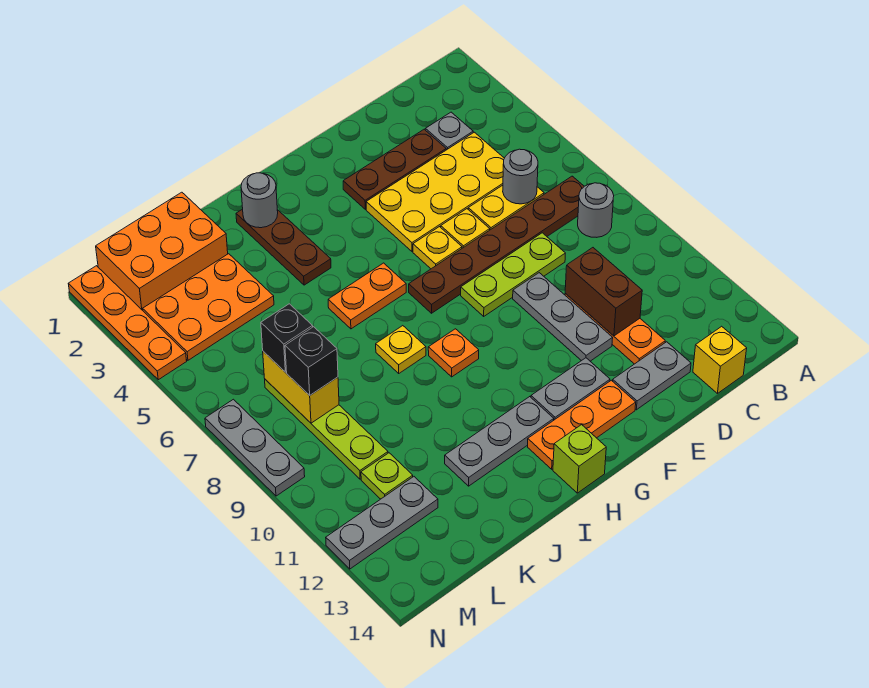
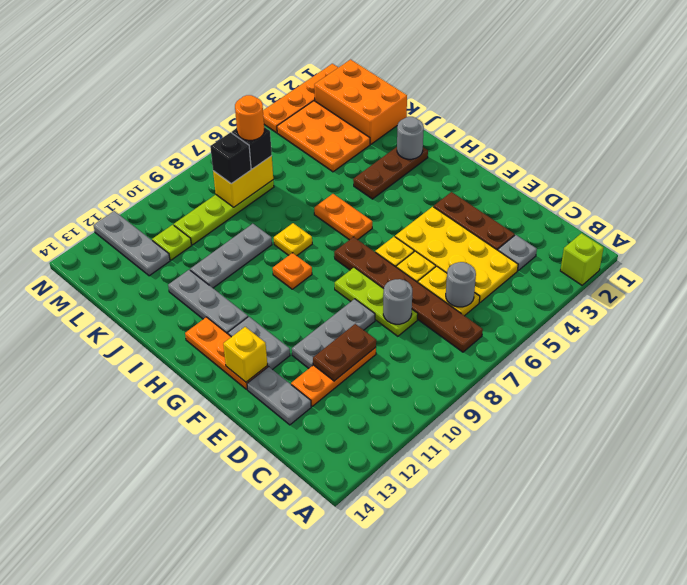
grey 1x1 round brick [578,183,614,237] -> grey 1x1 round brick moved to [383,279,412,324]
yellow 1x1 brick [693,326,747,393] -> yellow 1x1 brick moved to [223,327,267,382]
brown 1x2 brick [565,248,642,336] -> brown 1x2 plate [313,324,376,381]
lime 1x1 brick [553,425,606,493] -> lime 1x1 brick moved to [560,233,603,285]
none -> orange 1x1 round brick [235,95,264,140]
grey 1x3 plate [205,399,305,496] -> grey 1x3 plate moved to [190,224,272,288]

